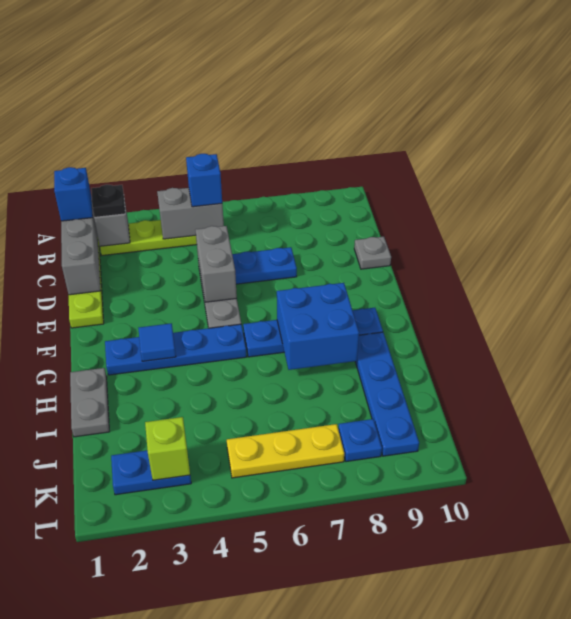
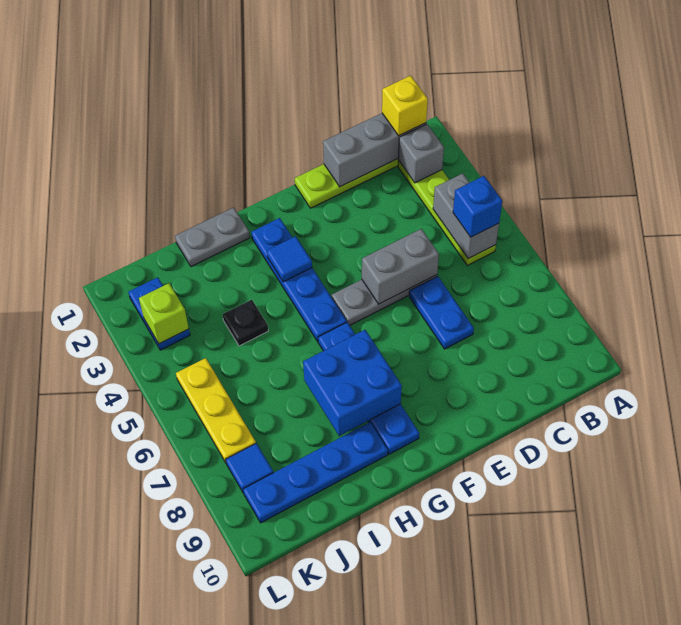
blue 1x1 brick [54,167,93,221] -> yellow 1x1 brick [382,76,428,136]
black 1x1 plate [91,185,125,218] -> black 1x1 plate moved to [223,300,268,346]
grey 1x1 plate [354,237,391,269] -> none
blue 1x1 plate [338,419,382,462] -> blue 1x1 tile [226,443,273,493]

